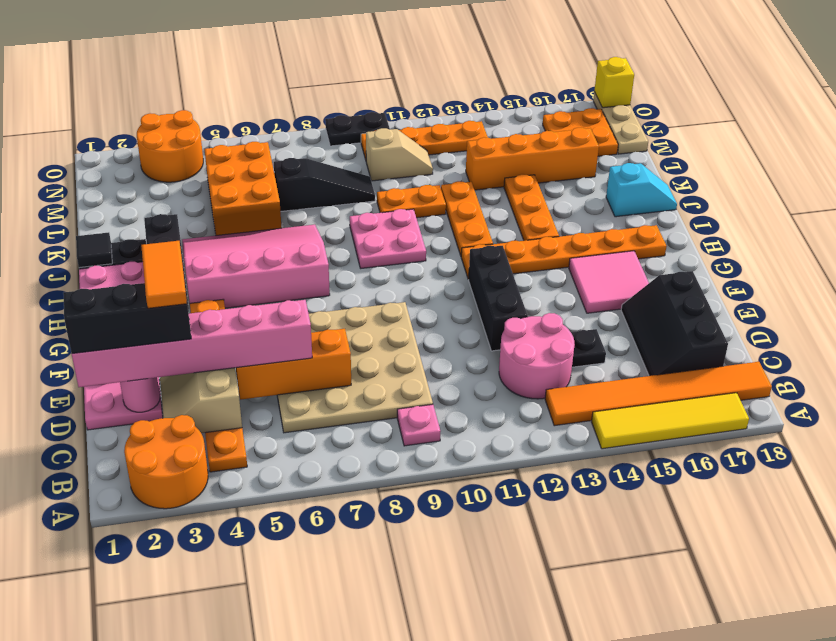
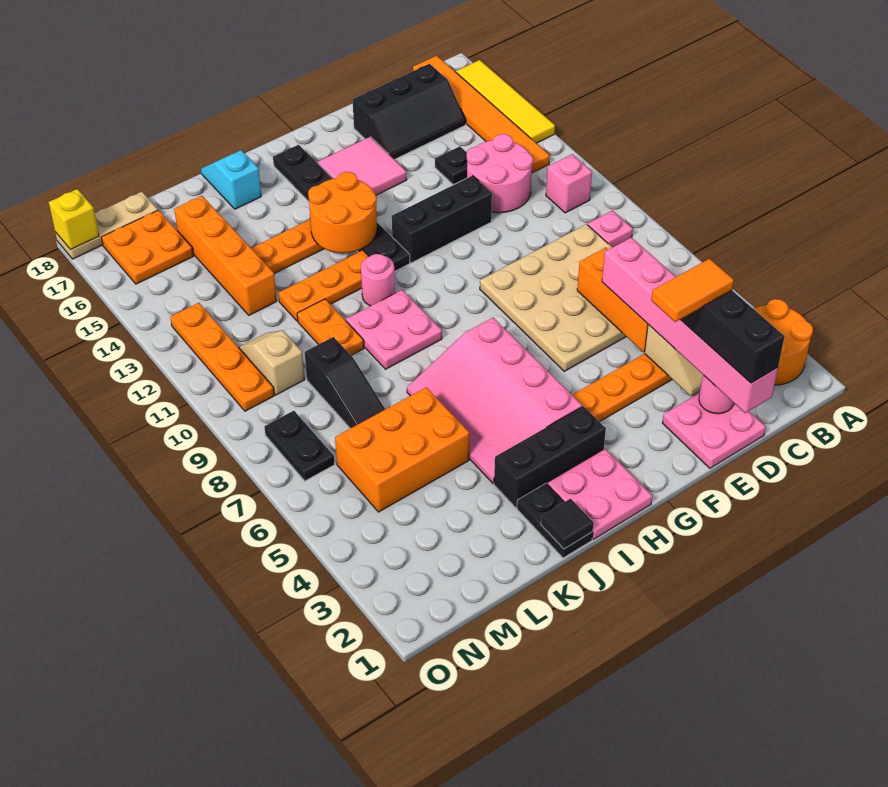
none -> pink 1x1 brick [546,154,592,213]
orange 1x6 plate [461,225,667,279] -> black 1x6 plate [273,145,410,272]
none -> pink 1x1 round brick [361,254,395,306]
black 1x3 slope [274,158,375,212] -> black 1x3 slope turned to [305,337,385,429]
orange 2x2 round brick [137,110,203,182] -> orange 2x2 round brick moved to [308,172,377,253]
black 1x2 plate [325,112,390,146] -> black 1x2 plate moved to [264,411,335,481]

